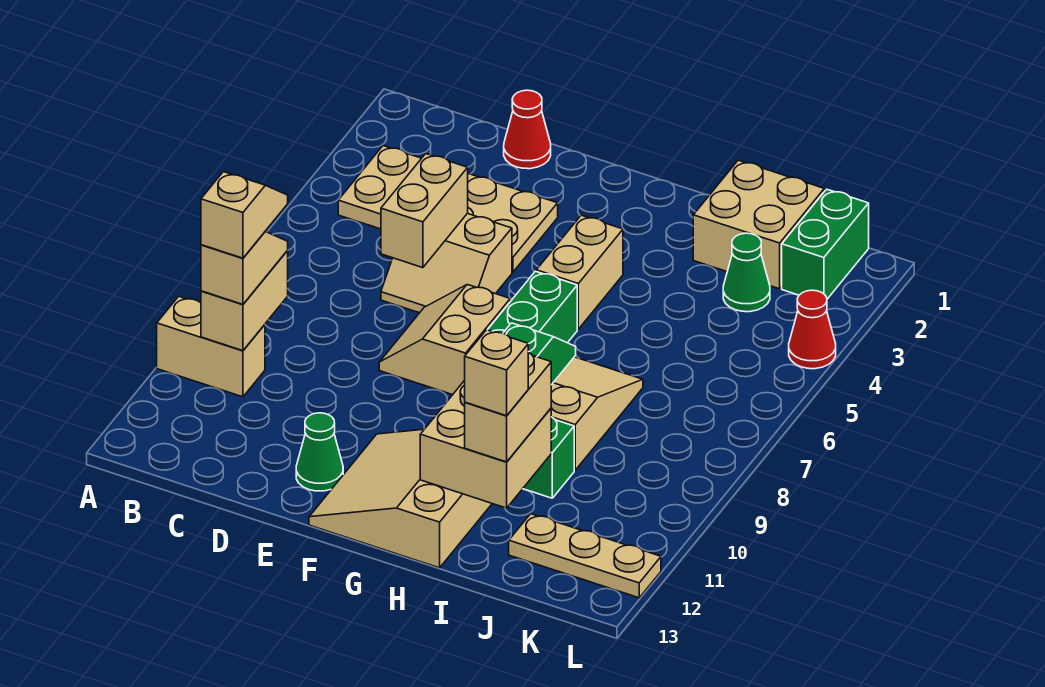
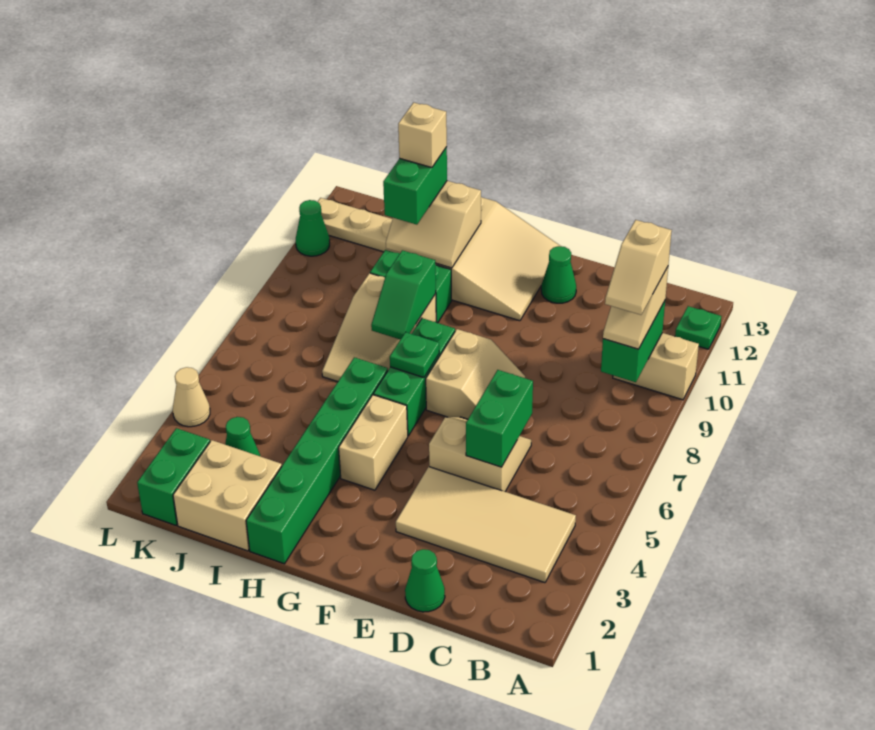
none -> green 1x1 plate [675,306,721,349]
tan 2x4 plate [338,146,558,272] -> tan 2x4 tile [396,467,576,583]
tan 1x2 brick [201,251,288,351] -> green 1x2 brick [601,301,665,382]
red 1x1 cone [504,90,551,169] -> green 1x1 cone [405,549,445,612]
tan 1x2 brick [381,154,468,268] -> green 1x2 brick [466,370,533,467]
none -> green 1x1 plate [390,332,439,378]
none -> green 1x6 brick [246,357,388,564]
tan 2x2 brick [420,380,551,508] -> tan 2x2 slope [386,181,481,268]
tan 1x2 brick [465,352,551,462] -> green 1x2 brick [383,147,447,225]
red 1x1 cone [789,290,836,369] -> tan 1x1 cone [173,367,210,427]
none -> green 1x1 cone [296,200,330,256]

